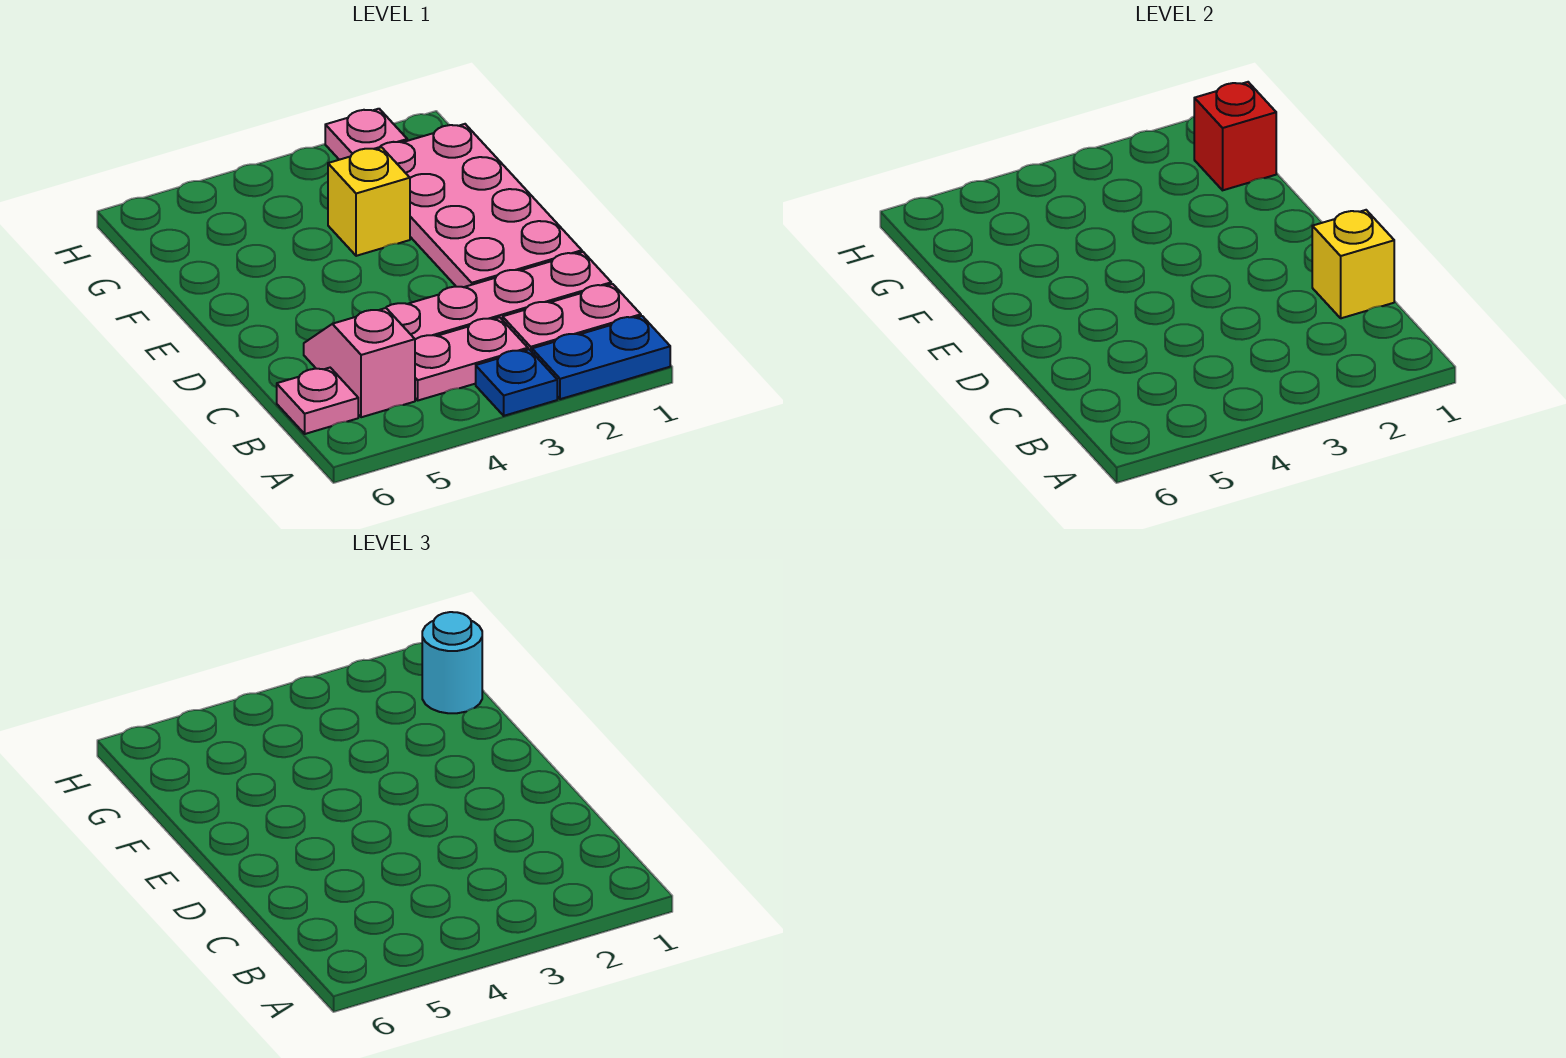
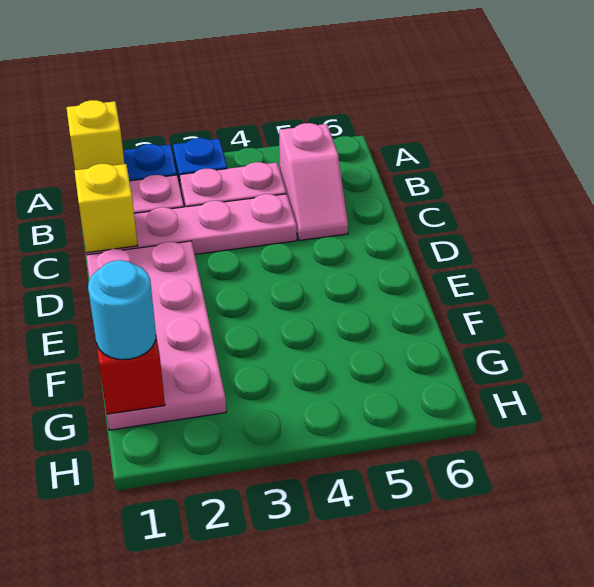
pink 1x1 plate [277,368,358,434] -> none
yellow 1x1 brick [328,147,410,256] -> yellow 1x1 brick moved to [66,100,124,170]
pink 1x1 plate [325,109,407,160] -> none

